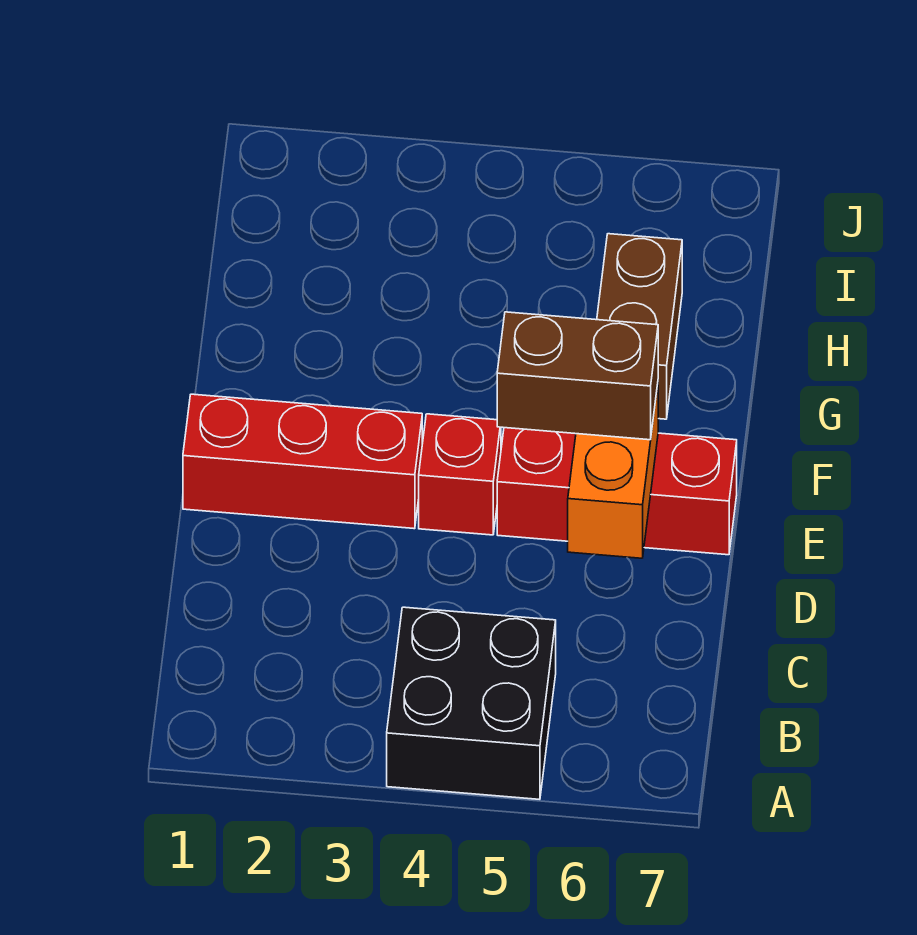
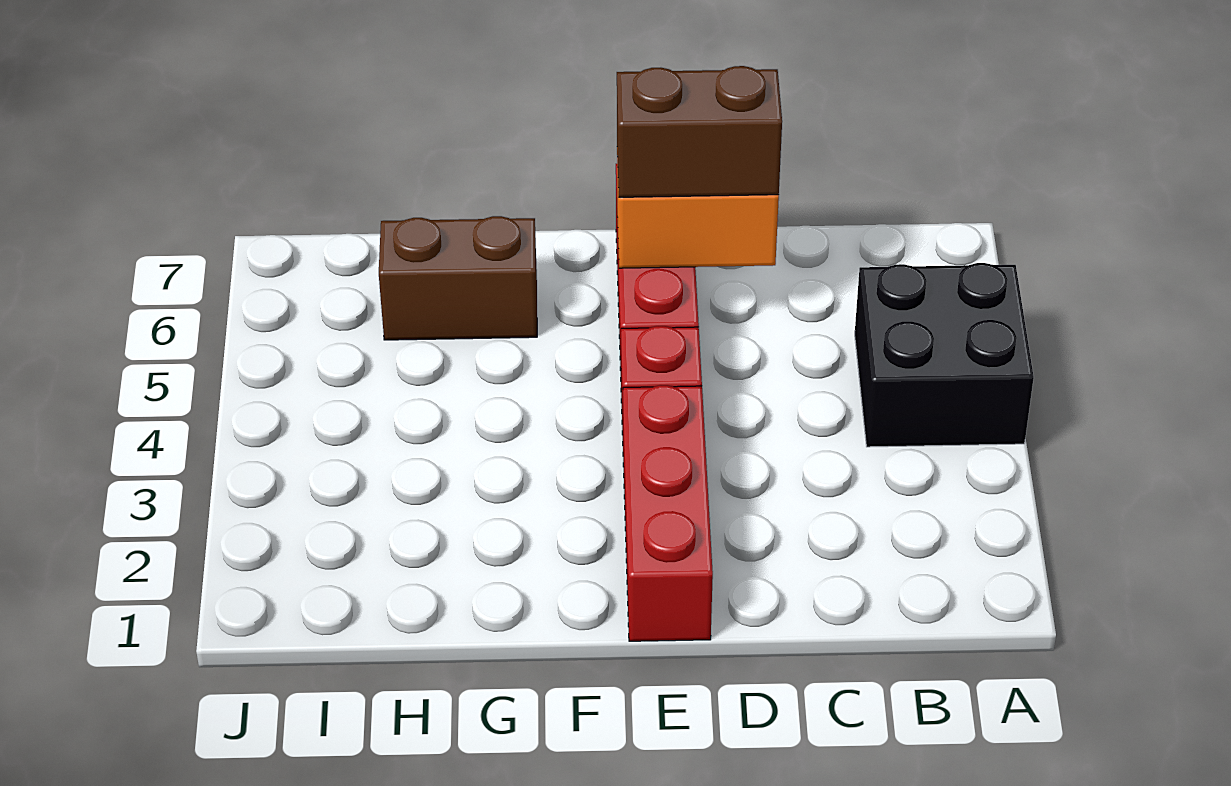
brown 1x2 brick [497,312,658,440] -> brown 1x2 brick turned to [617,66,782,197]

